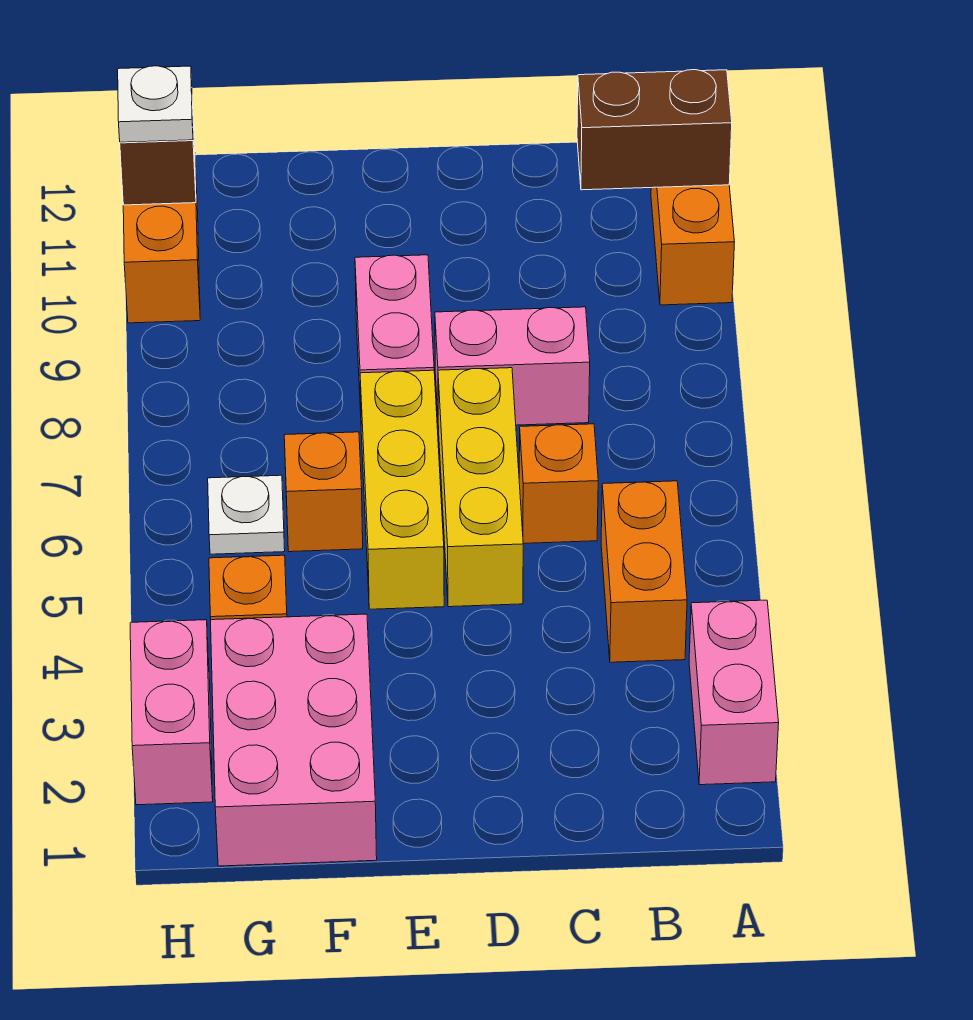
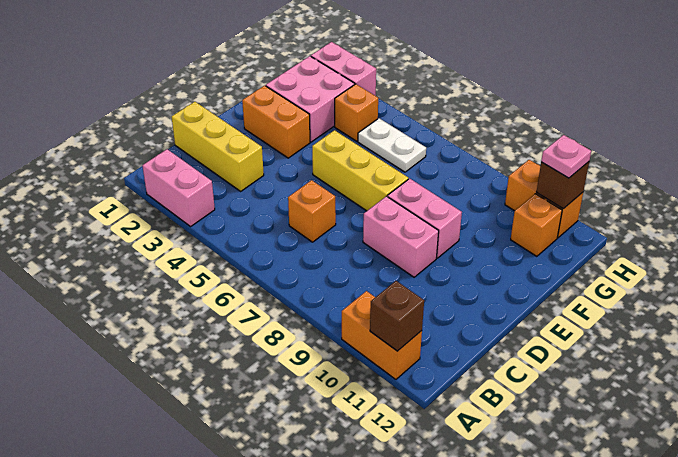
brown 1x2 brick [577,70,732,190] -> brown 1x1 brick [370,281,424,351]
orange 1x2 brick [601,481,687,662] -> orange 1x2 brick moved to [242,86,310,158]
pink 1x2 brick [435,307,590,428] -> pink 1x2 brick turned to [363,196,439,277]
yellow 1x3 brick [438,368,523,607] -> yellow 1x3 brick moved to [172,102,264,191]
pink 2x3 brick [211,614,377,866] -> pink 2x2 brick [266,56,355,142]
orange 1x1 brick [284,432,363,552] -> orange 1x1 brick moved to [511,194,562,256]
white 1x1 plate [208,475,285,554] -> white 1x2 plate [358,118,426,172]
white 1x1 plate [118,66,193,142] -> pink 1x1 plate [541,135,591,178]

